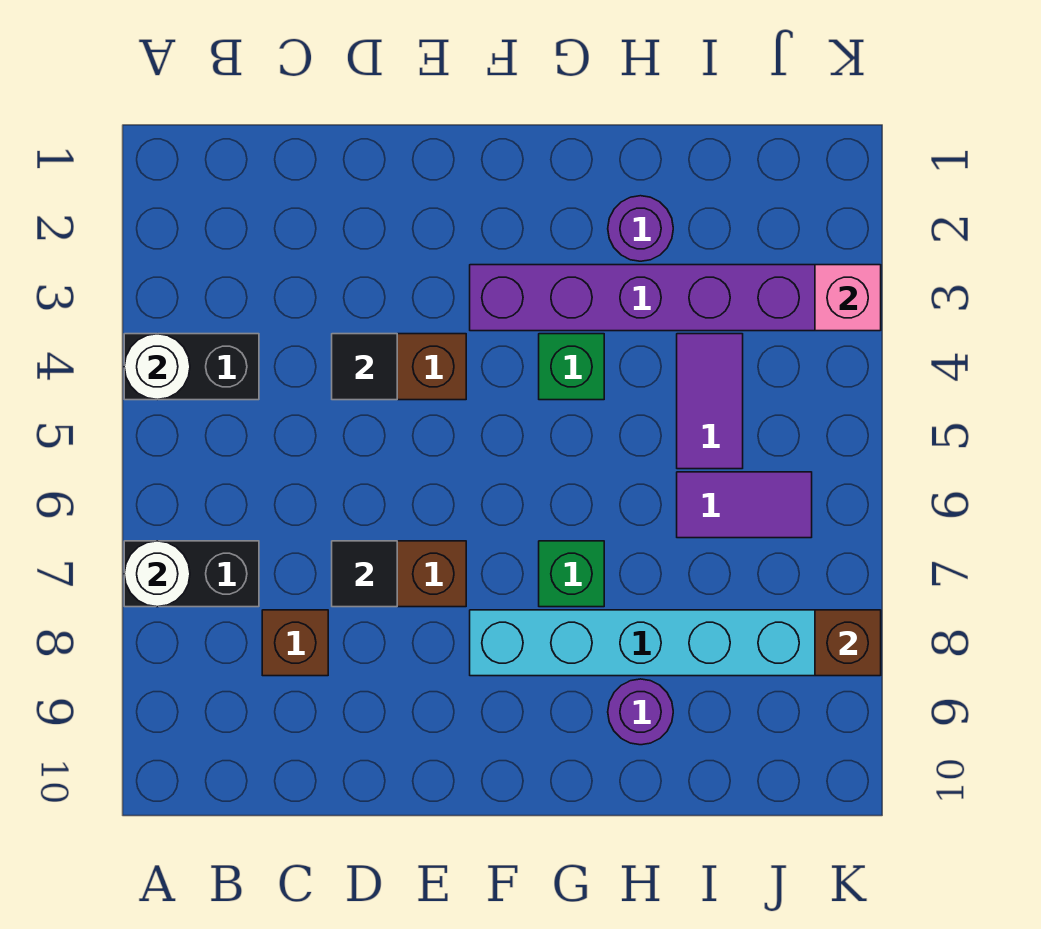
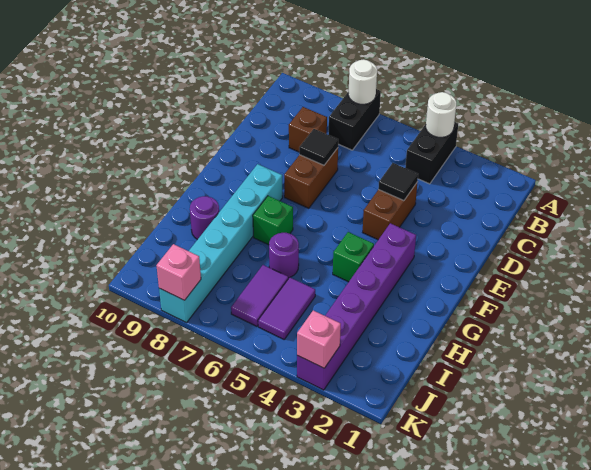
purple 1x1 round brick [608,196,673,261] -> purple 1x1 round brick moved to [269,233,299,278]
purple 1x2 tile [677,334,743,469] -> purple 1x2 tile turned to [258,277,315,339]
brown 1x1 brick [815,610,881,676] -> pink 1x1 brick [156,244,201,300]

